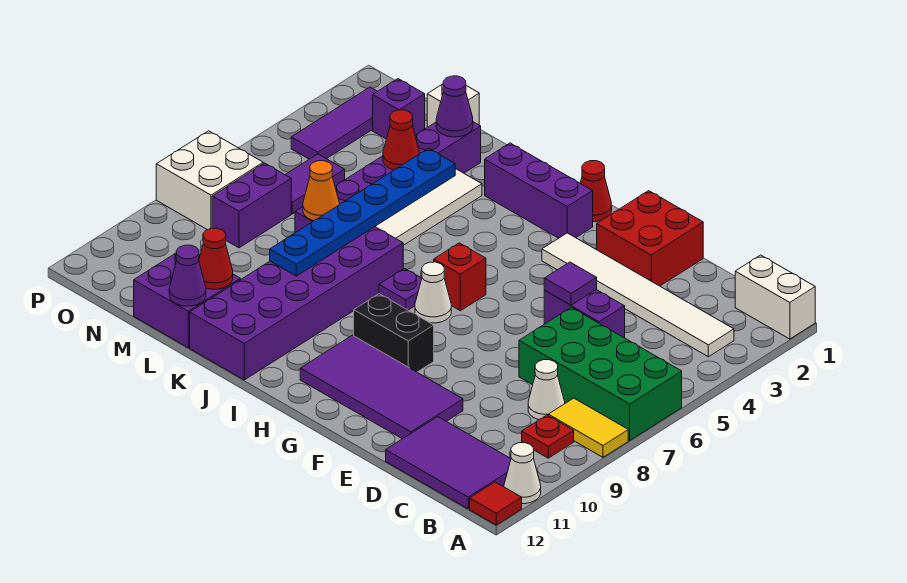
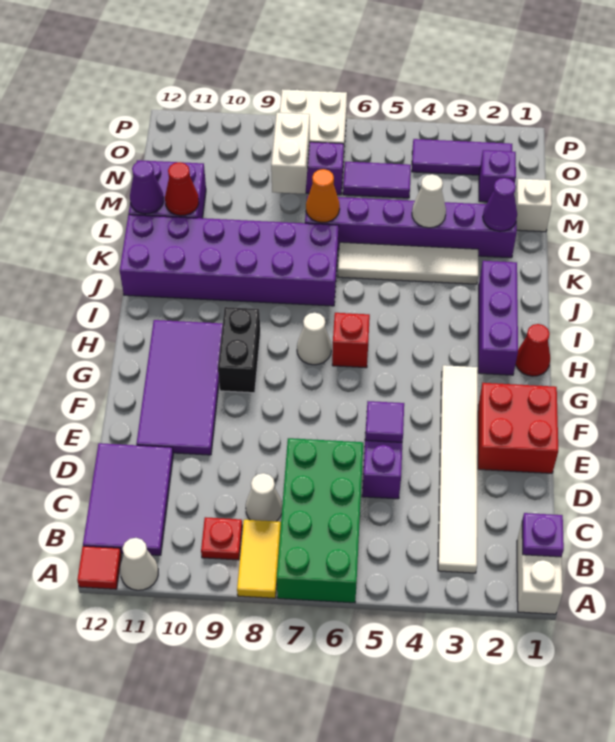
purple 1x1 plate [379,268,422,310] -> purple 1x1 plate moved to [522,513,564,557]
blue 1x6 plate [270,148,455,276] -> none
red 1x1 cone [383,110,419,170] -> white 1x1 cone [412,174,446,228]
none -> white 1x2 brick [271,113,310,194]

